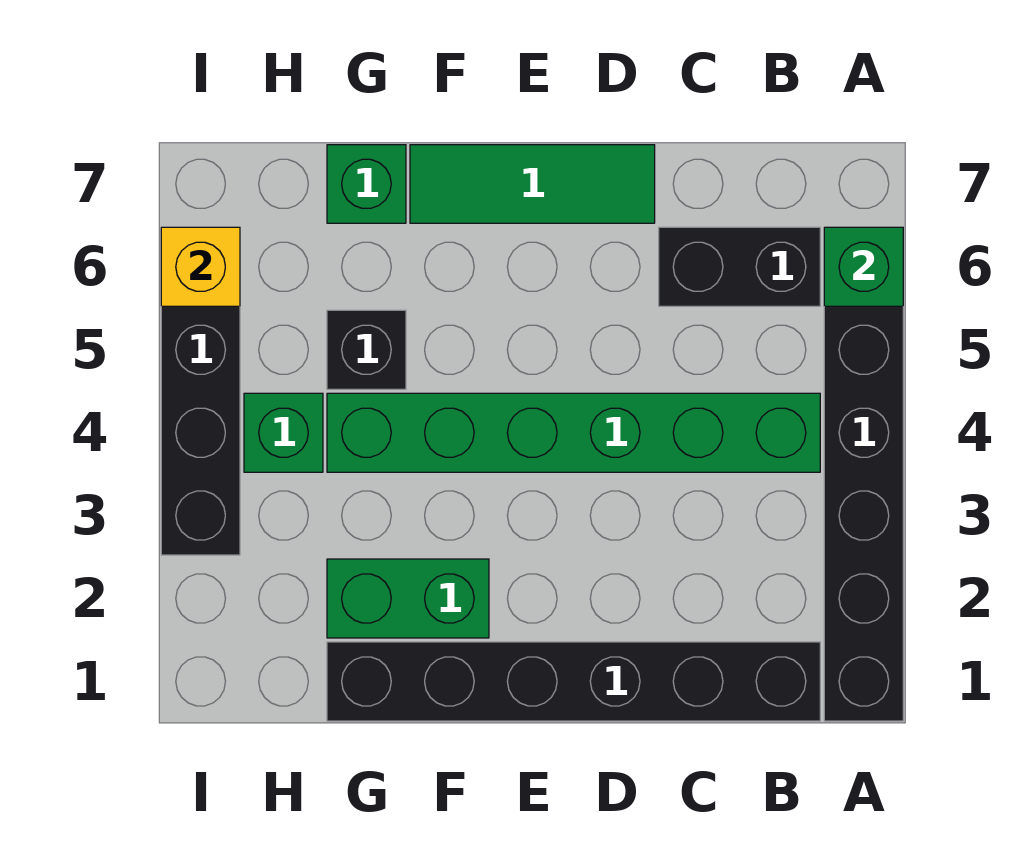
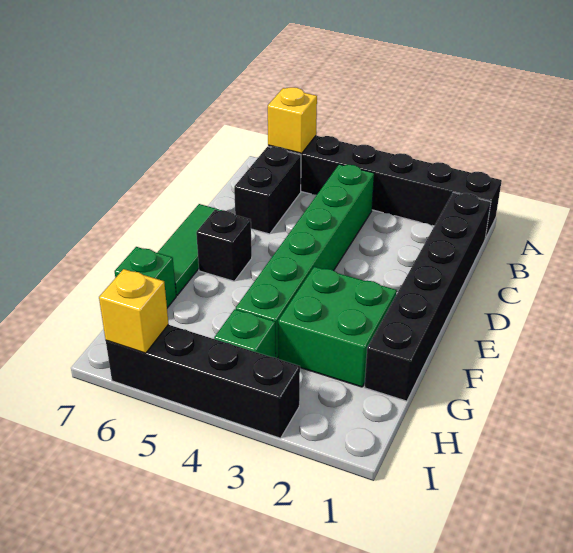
green 1x1 brick [824,227,903,306] -> yellow 1x1 brick [268,87,317,153]
green 1x2 brick [327,559,489,638] -> green 2x2 brick [278,267,397,387]
black 1x1 brick [327,310,406,389] -> black 1x1 brick moved to [196,210,252,281]

